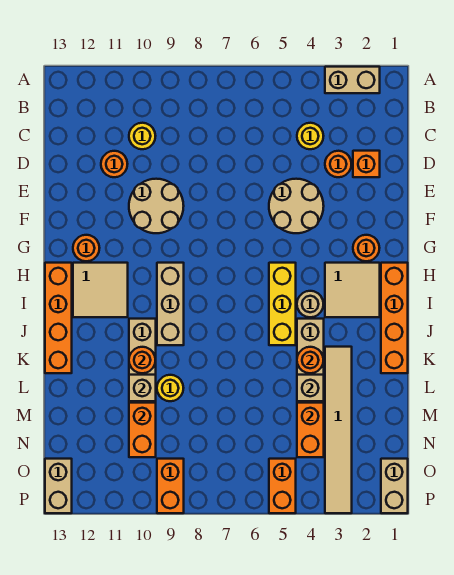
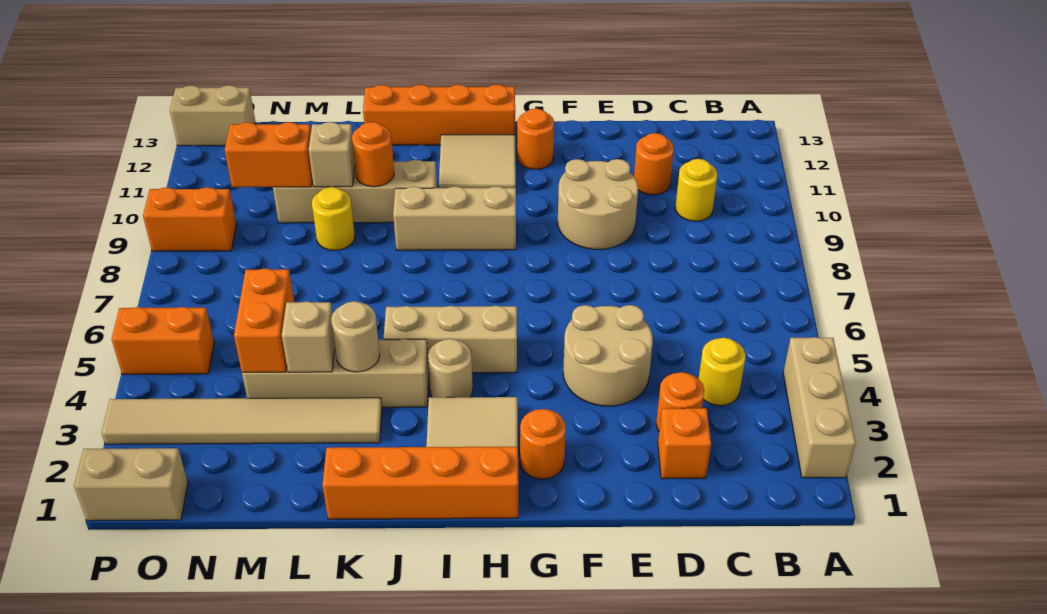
tan 1x2 brick [325,67,380,93] -> tan 1x3 brick [783,337,856,478]
yellow 1x3 brick [269,263,296,345] -> tan 1x3 brick [384,305,517,373]
orange 1x1 round brick [297,347,324,373] -> tan 1x1 round brick [331,301,380,372]
orange 1x2 brick [297,403,324,457] -> orange 1x2 brick turned to [234,268,294,372]

